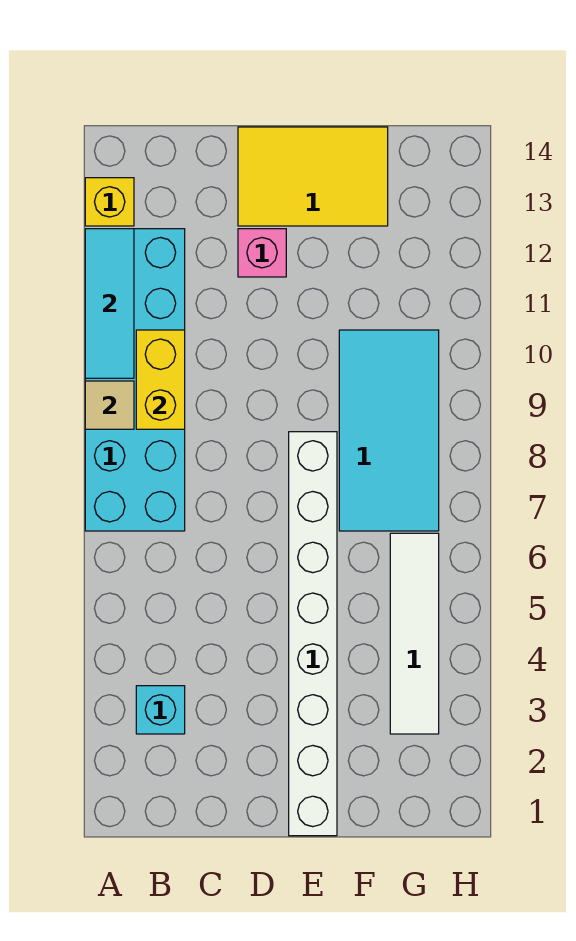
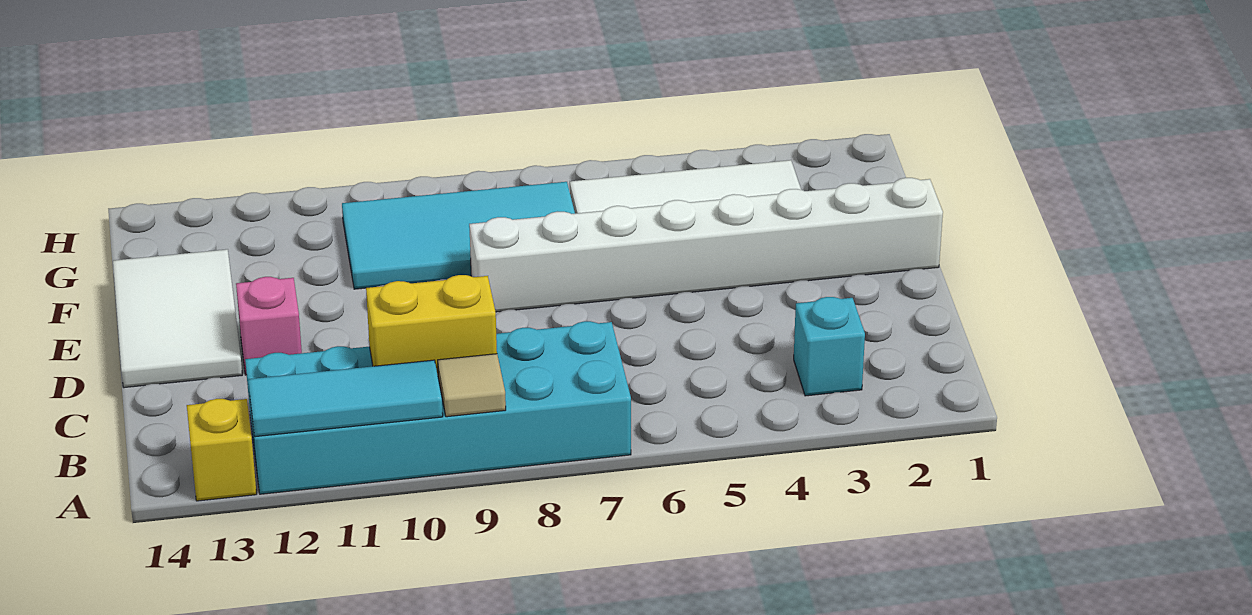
yellow 2x3 tile [238,127,388,226] -> white 2x3 tile [113,249,242,388]

